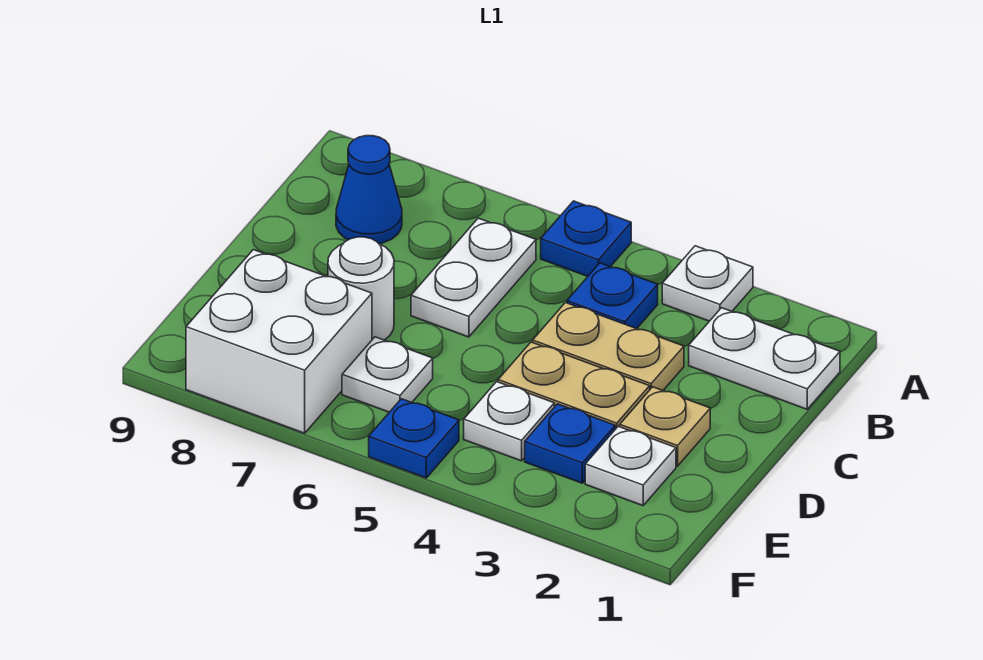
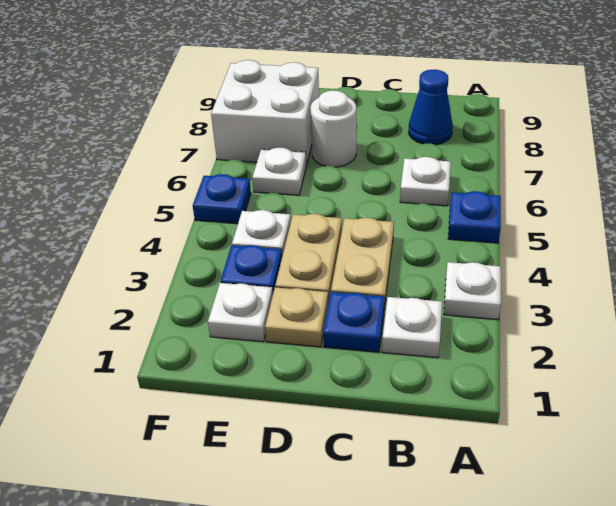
white 1x2 plate [689,308,840,409] -> white 1x1 plate [382,297,442,358]
blue 1x1 plate [567,263,658,329] -> blue 1x1 plate moved to [323,292,385,352]
white 1x2 plate [411,218,536,337] -> white 1x1 plate [400,157,451,206]

